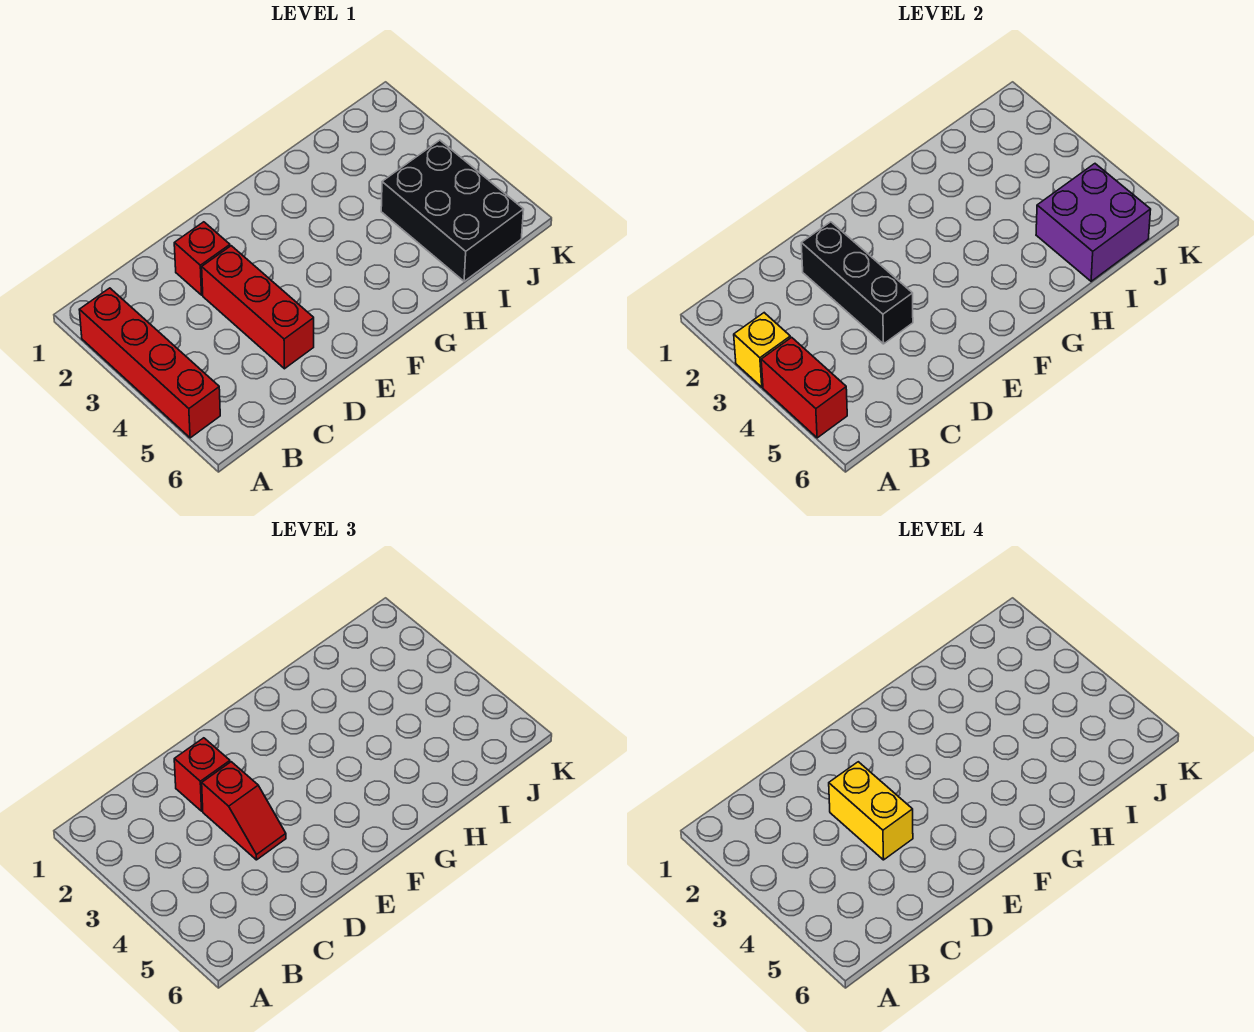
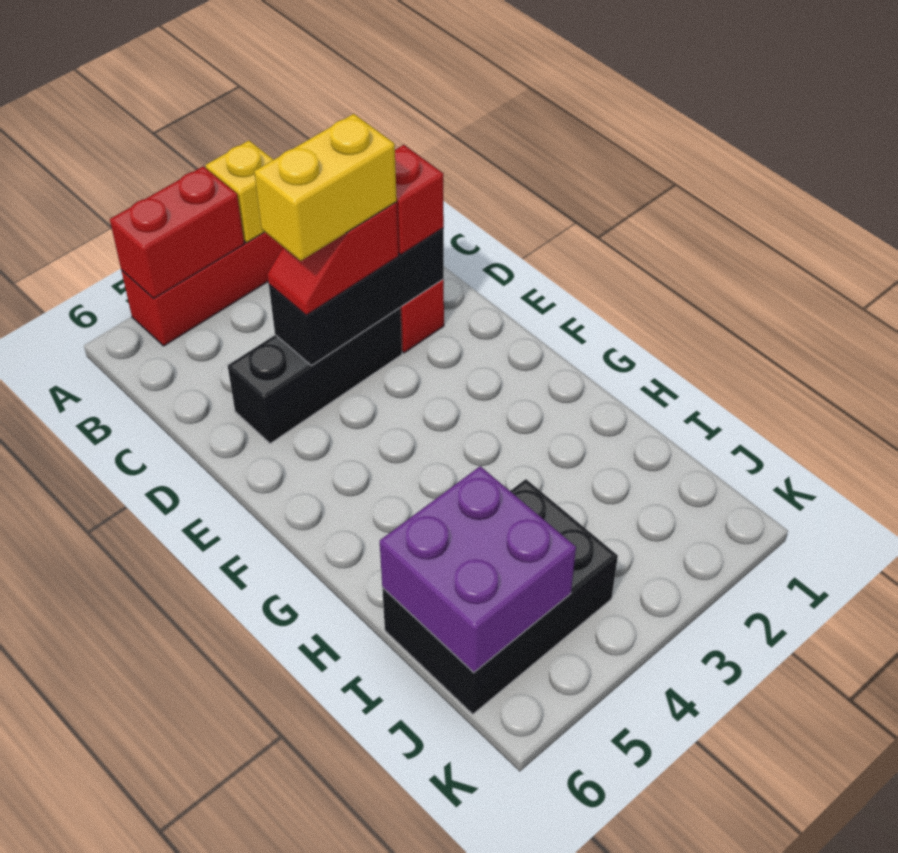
red 1x3 brick [202,246,314,369] -> black 1x3 brick [228,308,402,444]

